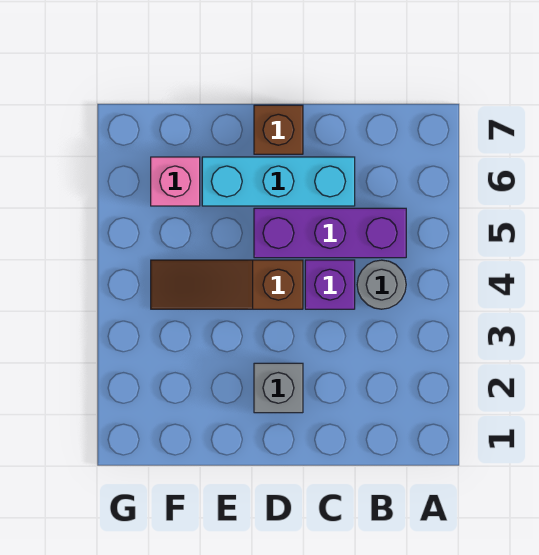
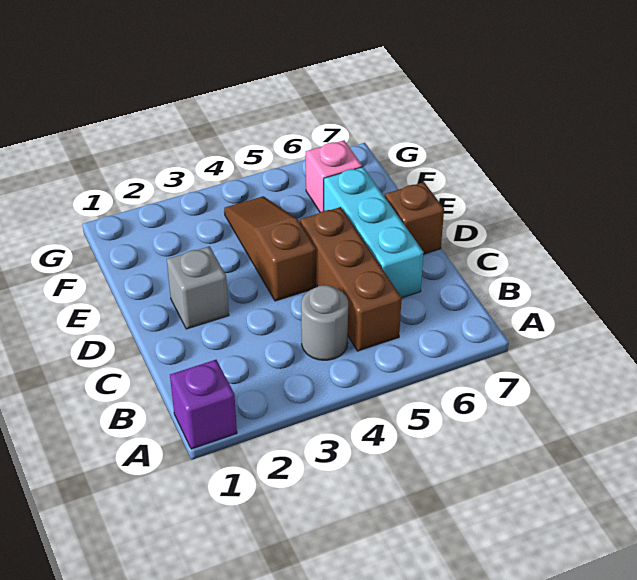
purple 1x3 brick [254,208,406,258] -> brown 1x3 brick [300,207,402,351]
purple 1x1 brick [305,260,355,309] -> purple 1x1 brick moved to [170,360,237,449]

